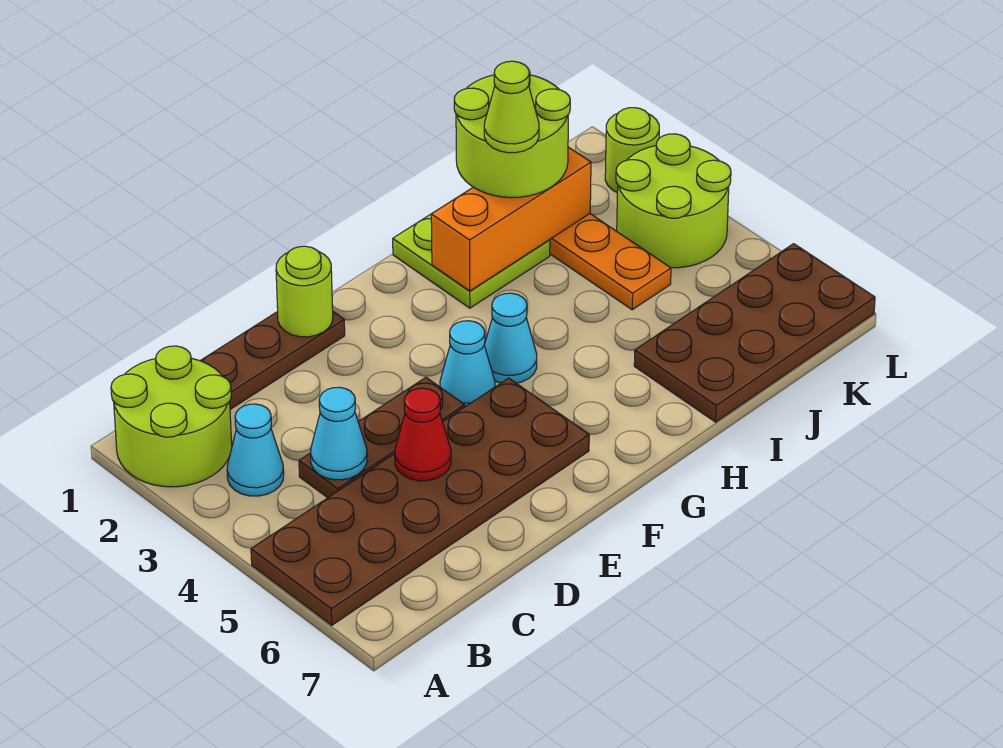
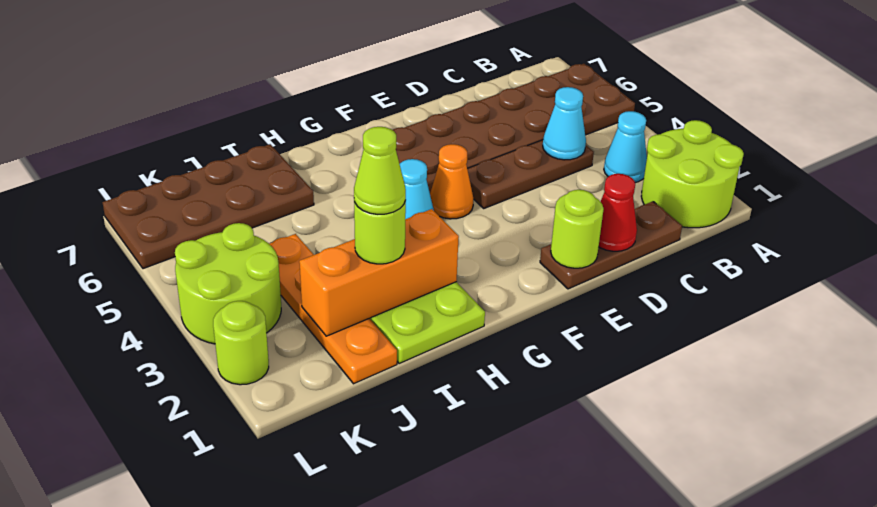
red 1x1 cone [395,388,451,481] -> red 1x1 cone moved to [599,174,637,251]
cyan 1x1 cone [440,321,495,407] -> orange 1x1 cone [430,144,474,219]
lime 2x2 round brick [454,72,570,198] -> lime 1x1 round brick [354,201,406,264]

